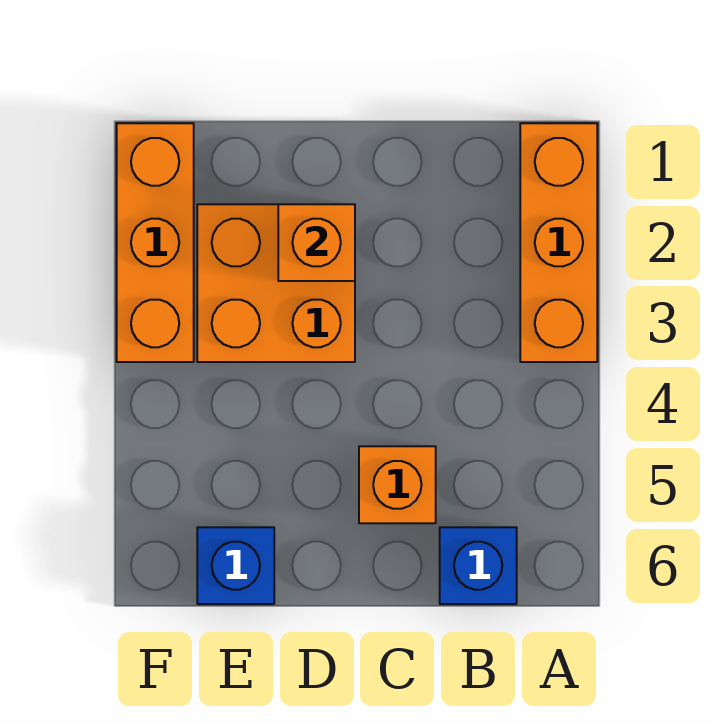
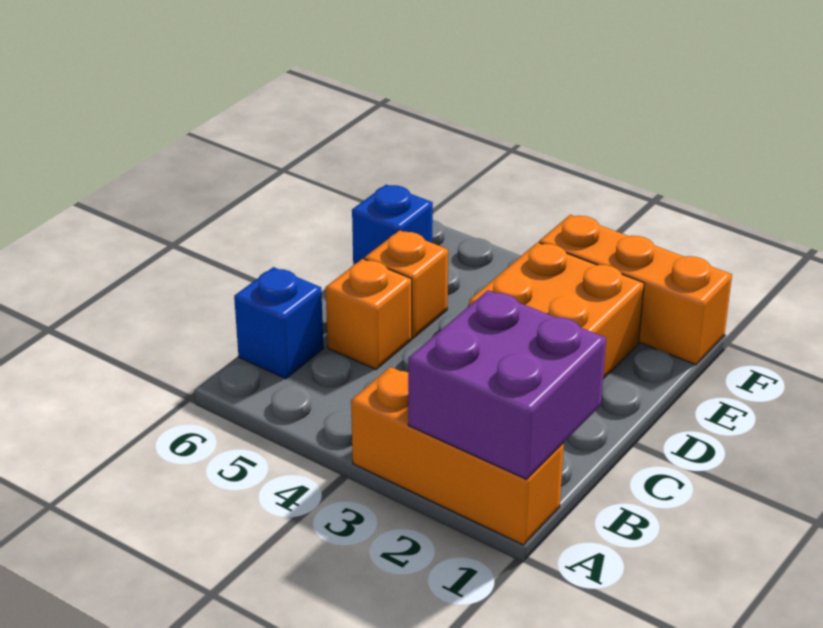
none -> purple 2x2 brick [408,290,606,479]
orange 1x1 brick [278,204,355,281] -> orange 1x1 brick moved to [364,230,448,338]

